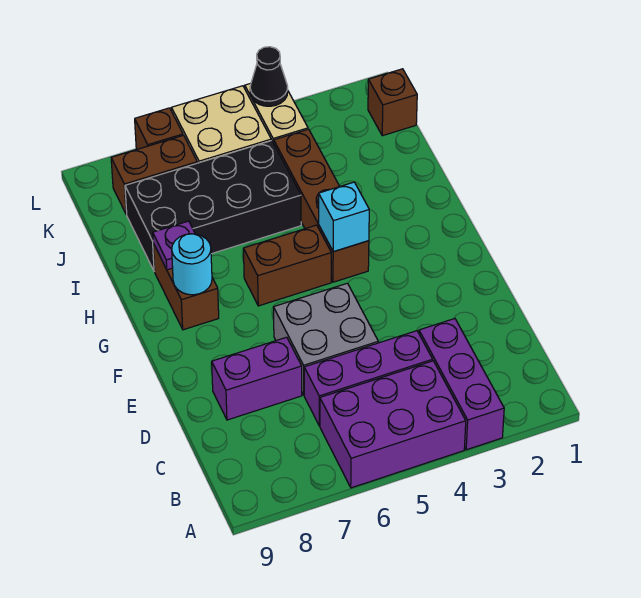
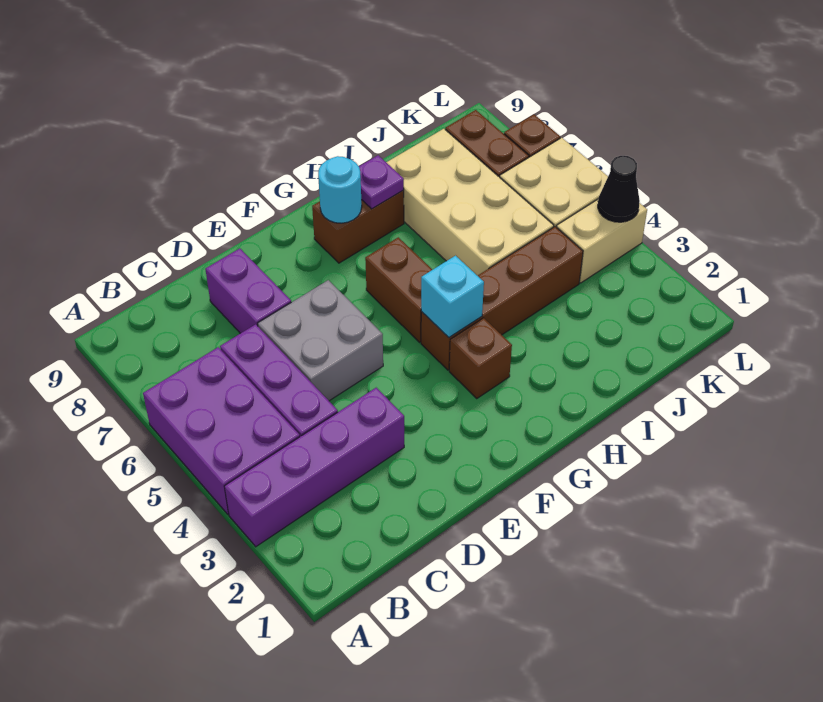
purple 1x3 brick [419,319,504,450] -> purple 1x4 brick [224,388,404,547]
black 2x4 brick [125,141,301,272] -> tan 2x4 brick [386,129,554,276]
brown 1x1 brick [368,69,417,136] -> brown 1x1 brick moved to [449,318,512,399]

